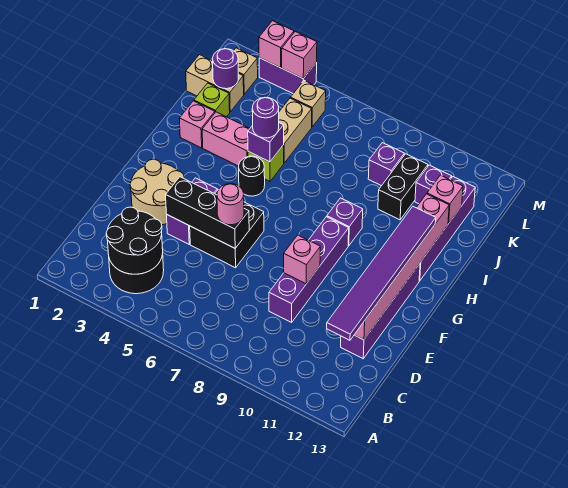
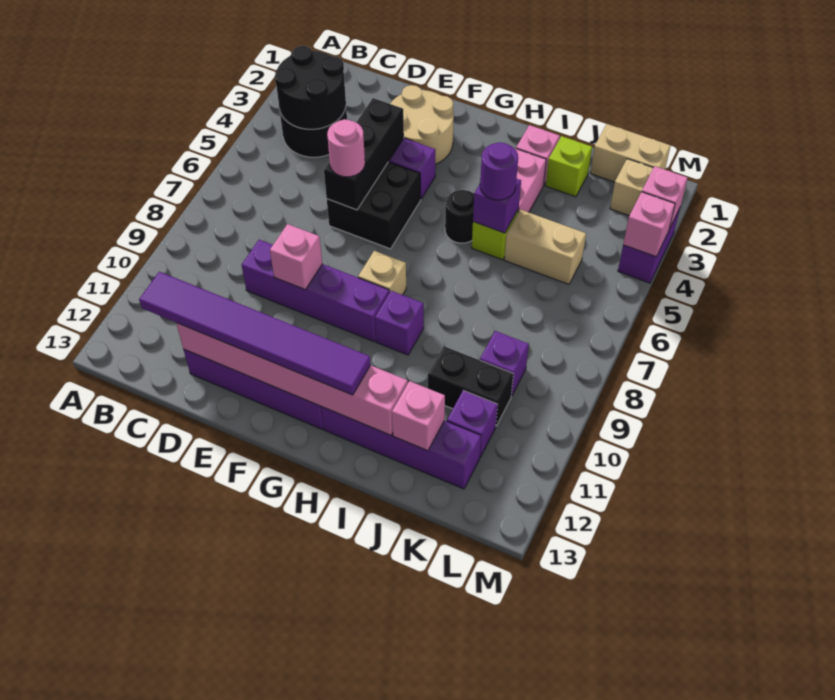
tan 1x2 brick [186,55,244,112] -> tan 1x2 brick turned to [590,124,670,182]
purple 1x1 round brick [213,49,238,89] -> none
tan 1x1 brick [291,81,326,127] -> tan 1x1 brick moved to [358,251,406,295]

